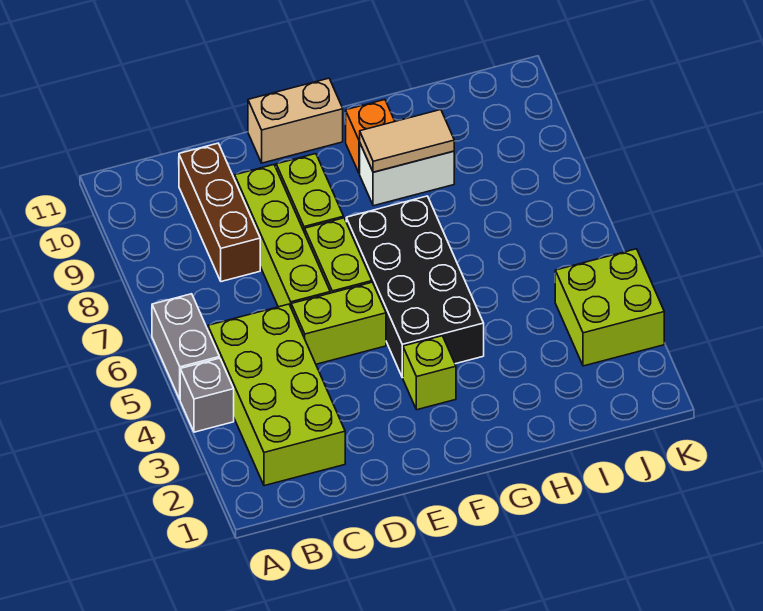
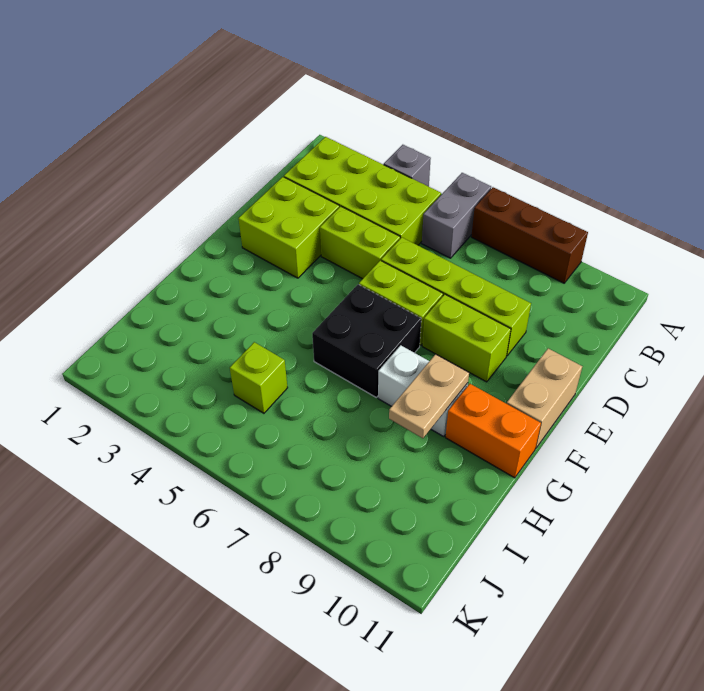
grey 1x2 brick [152,294,219,399] -> grey 1x2 brick turned to [422,173,491,258]
brown 1x3 brick [179,143,260,282] -> brown 1x3 brick moved to [471,187,588,283]
lime 1x2 brick [291,282,386,364] -> lime 1x2 brick turned to [320,206,400,279]
lime 1x1 brick [403,336,456,410] -> lime 1x1 brick moved to [230,342,288,413]
black 2x4 brick [346,196,484,378] -> black 2x2 brick [312,284,421,397]
white 1x2 brick [360,144,454,206] -> white 1x2 brick turned to [378,345,468,436]
tan 1x2 tile [360,110,454,172] -> tan 1x2 plate [389,354,469,438]
orange 1x1 brick [346,100,395,174] -> orange 1x2 brick [445,384,541,478]
lime 2x2 brick [555,249,664,366] -> lime 2x2 brick moved to [238,177,339,278]

